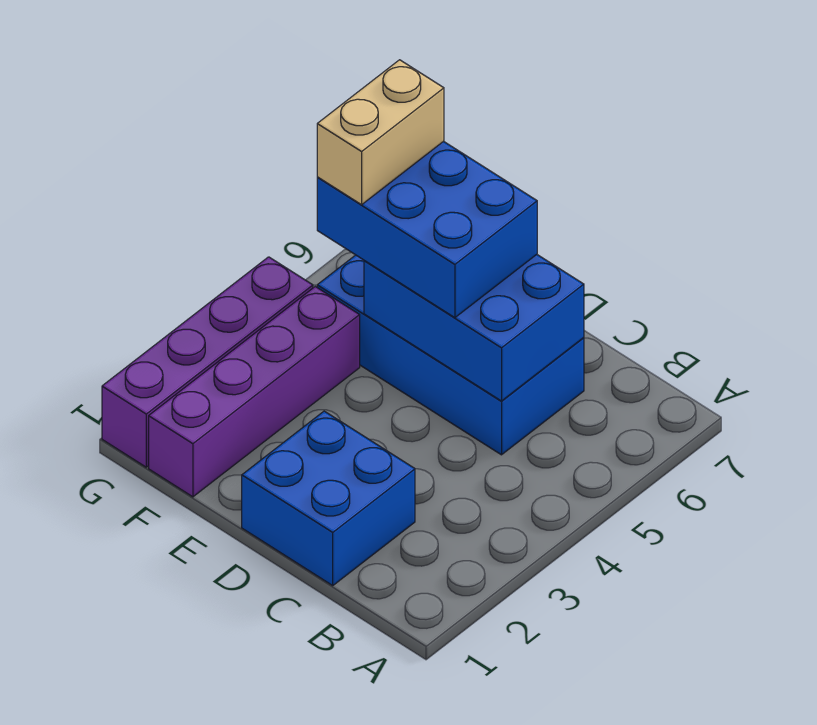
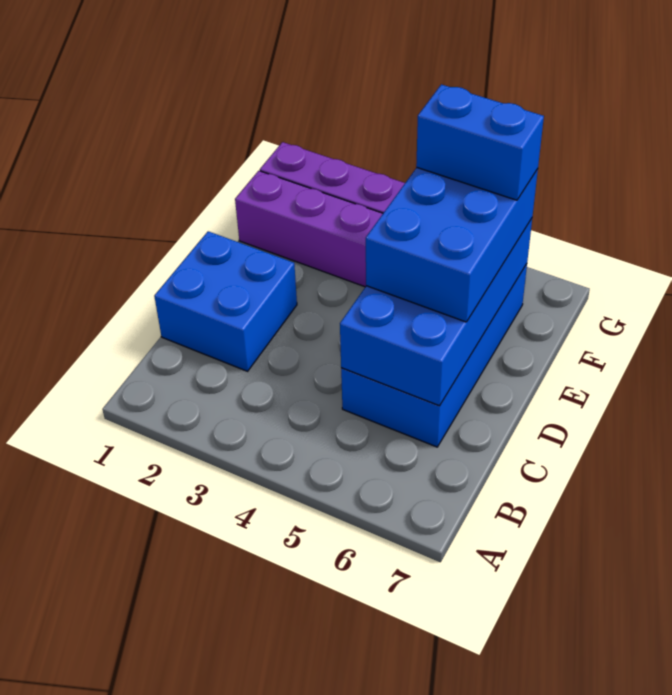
blue 2x3 brick [364,255,584,401] -> blue 2x4 brick [340,219,532,406]
tan 1x2 brick [317,60,444,205] -> blue 1x2 brick [416,84,544,200]

